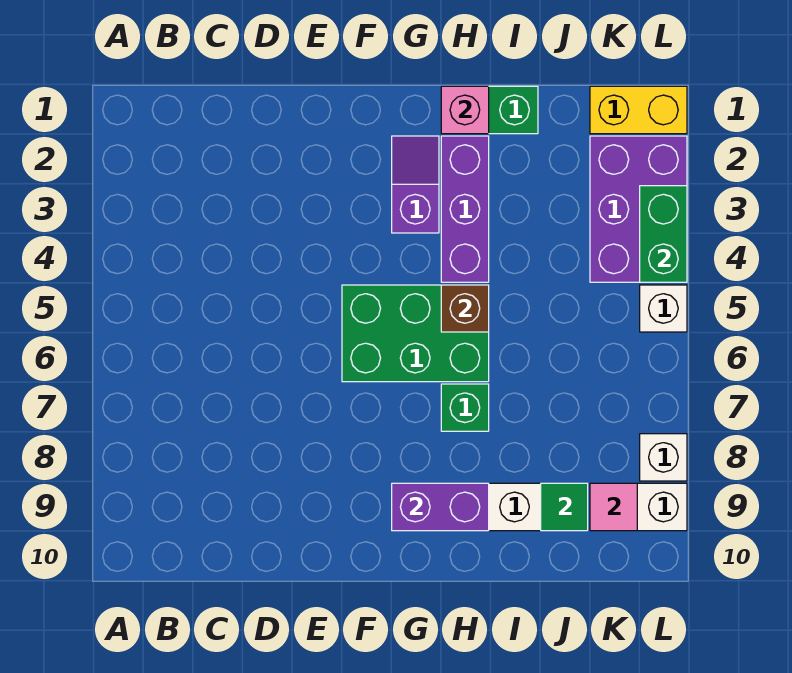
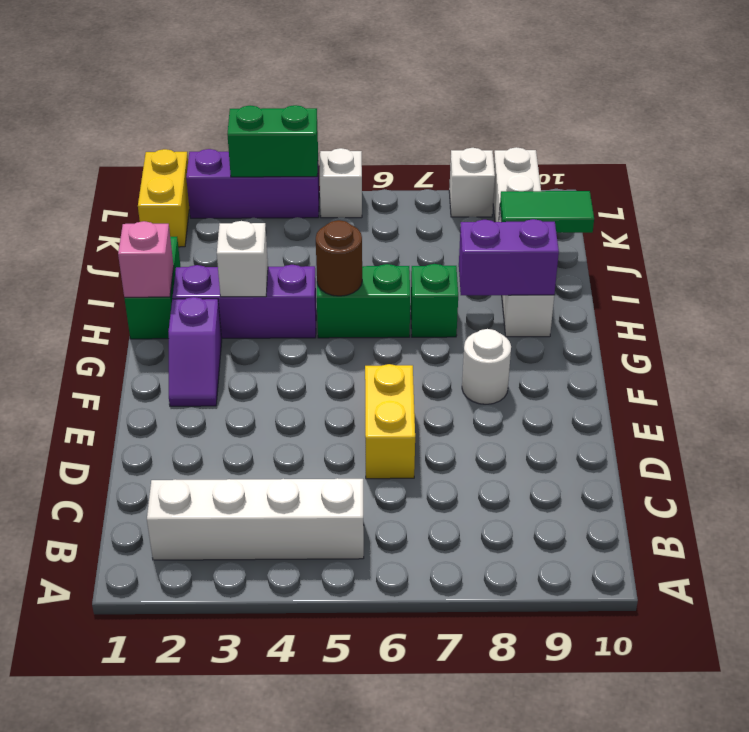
none -> white 1x4 brick [147,478,364,560]
none -> yellow 1x2 brick [365,364,415,479]
green 2x3 brick [342,285,489,382] -> green 1x2 brick [317,264,410,338]
none -> white 1x1 round brick [462,329,511,404]
purple 1x2 slope [392,136,439,233] -> purple 1x2 slope turned to [168,297,222,406]
purple 1x2 brick [392,483,489,531] -> purple 1x2 brick turned to [459,219,559,295]
none -> white 1x1 brick [217,221,268,297]
brown 1x1 brick [441,285,489,332] -> brown 1x1 round brick [316,220,362,296]
green 1x1 tile [541,483,588,531] -> green 1x2 tile [500,191,594,233]
purple 2x3 brick [590,136,687,282] -> purple 1x3 brick [186,149,319,218]
pink 1x1 tile [590,483,637,531] -> none

